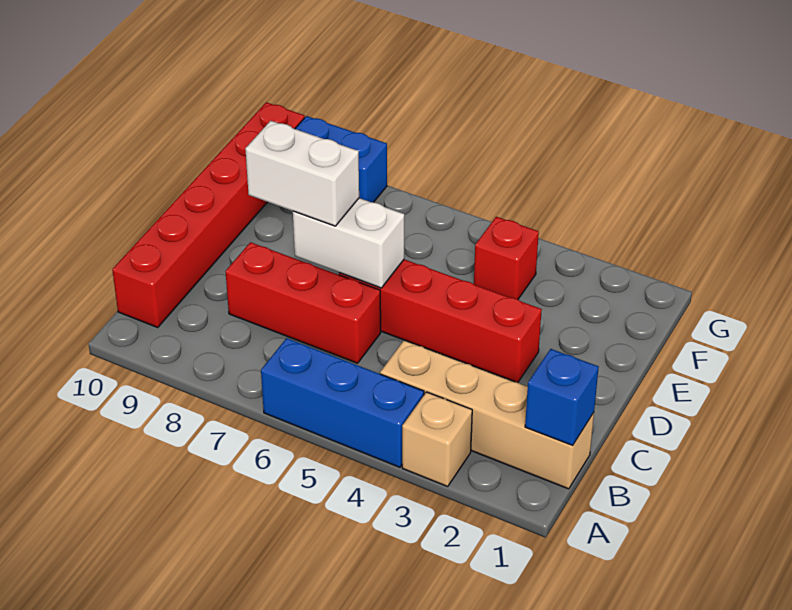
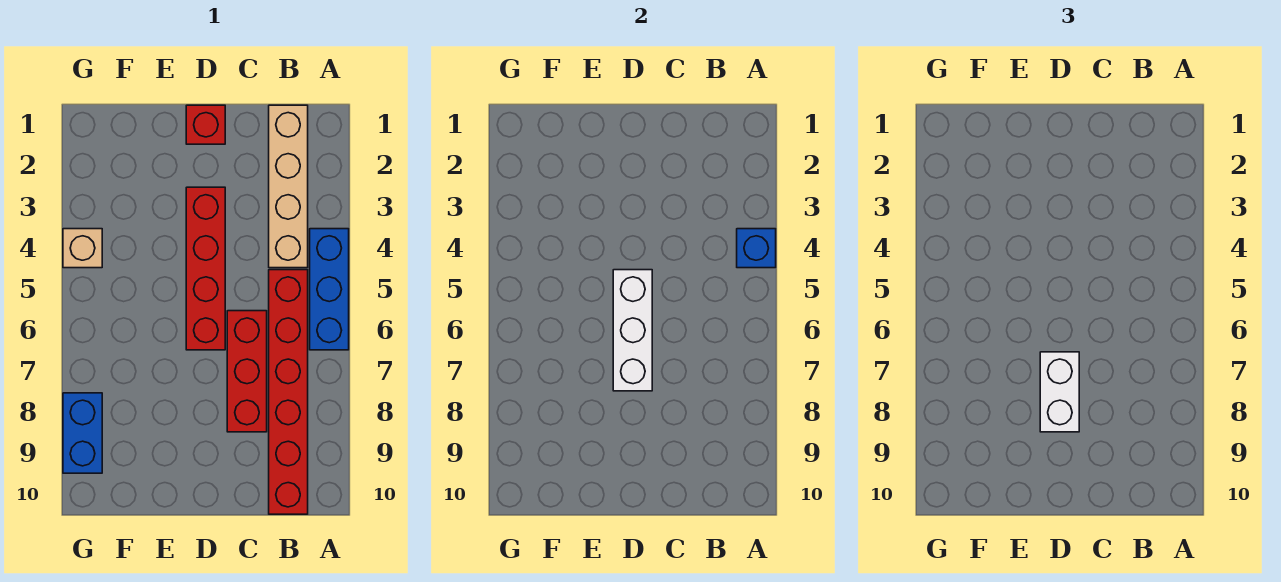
tan 1x1 brick [402,392,472,486] -> tan 1x1 brick moved to [63,229,102,268]
blue 1x1 brick [525,349,599,445] -> blue 1x1 brick moved to [737,229,776,268]
red 1x6 brick [112,102,305,328] -> red 1x6 brick turned to [269,270,308,514]
white 1x2 brick [293,198,404,288] -> white 1x3 brick [613,270,652,391]
red 1x1 brick [474,217,539,299] -> red 1x1 brick moved to [186,105,225,144]

